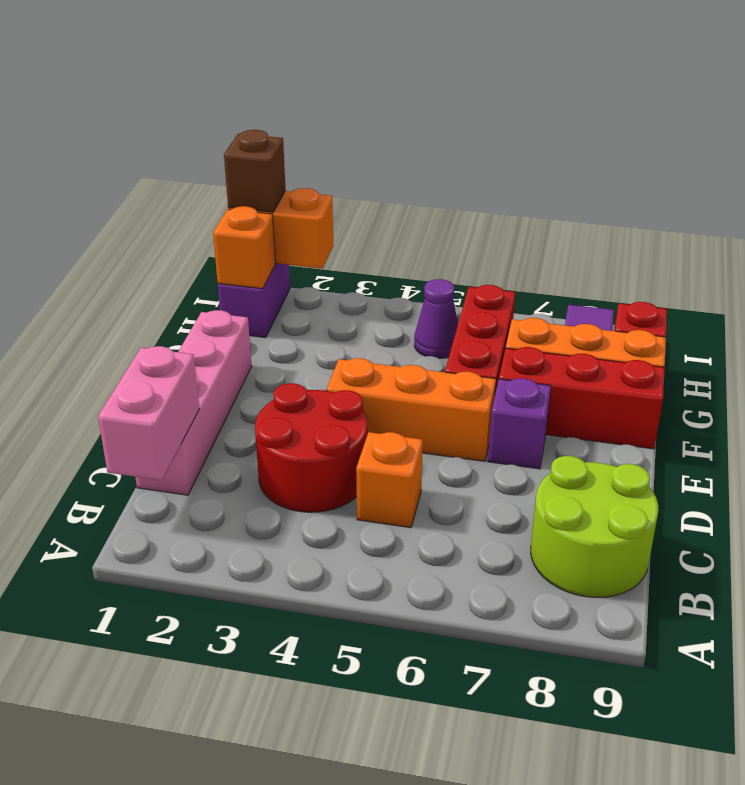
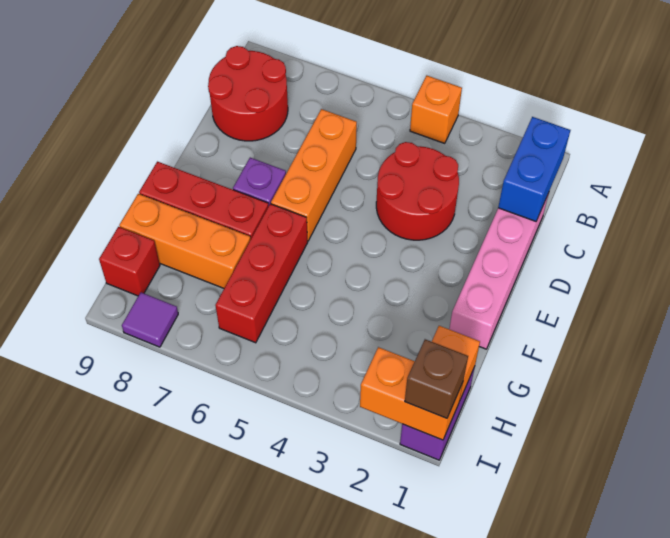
pink 1x2 brick [98,346,199,480] -> blue 1x2 brick [498,117,570,221]
lime 2x2 round brick [531,456,659,597] -> red 2x2 round brick [208,46,288,141]
orange 1x1 brick [356,432,423,528] -> orange 1x1 brick moved to [410,76,462,143]
orange 1x3 brick [326,358,496,461] -> orange 1x3 brick turned to [271,109,357,241]
purple 1x1 cone [414,279,458,358] -> none

